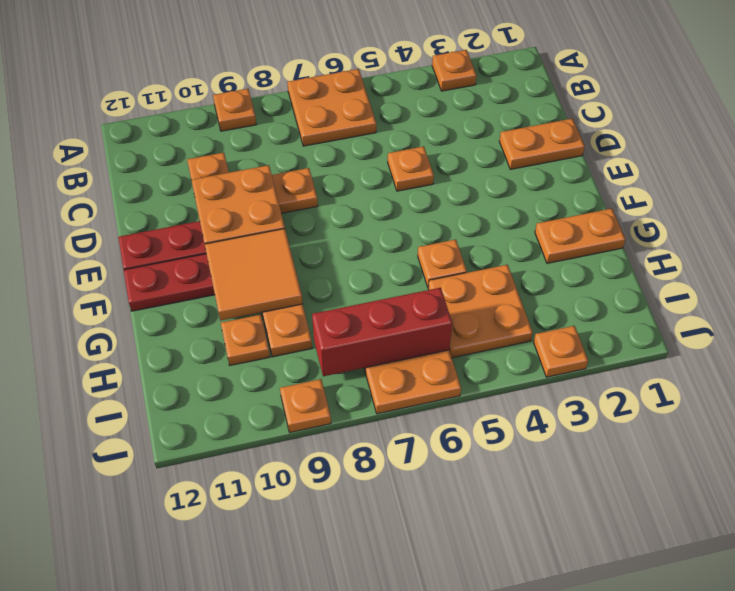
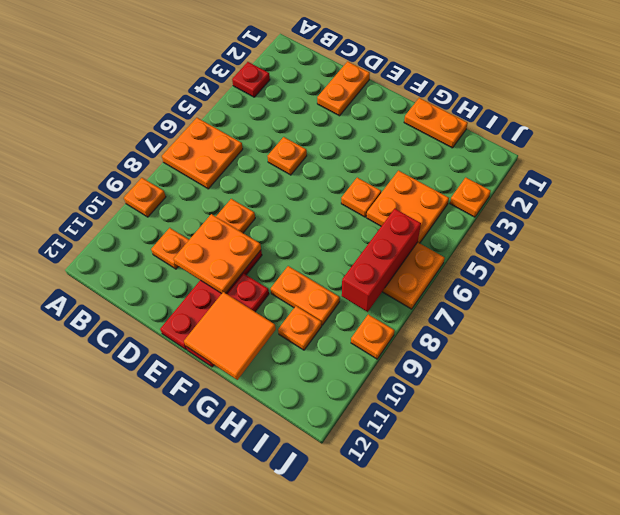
orange 1x1 plate [432,50,476,91] -> red 1x1 plate [232,62,270,97]
orange 2x2 tile [205,229,303,321] -> orange 2x2 tile moved to [184,292,276,380]
orange 1x2 plate [535,209,625,263] -> orange 1x2 plate turned to [404,98,468,148]

